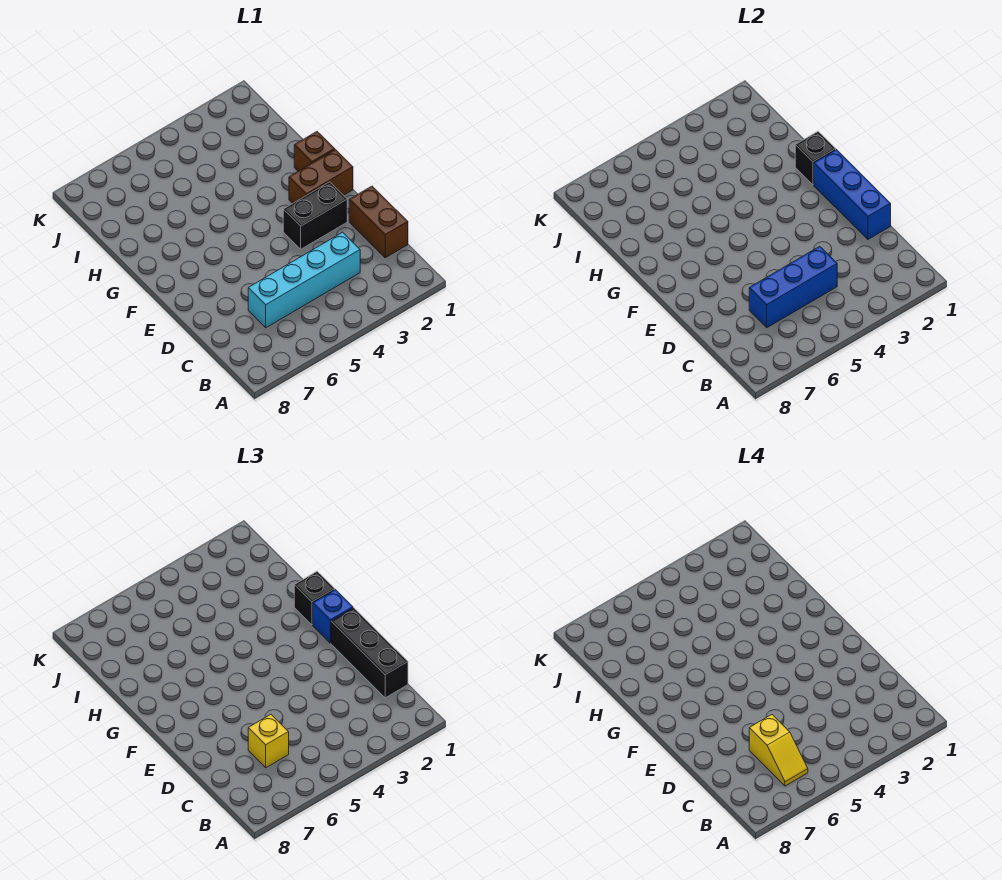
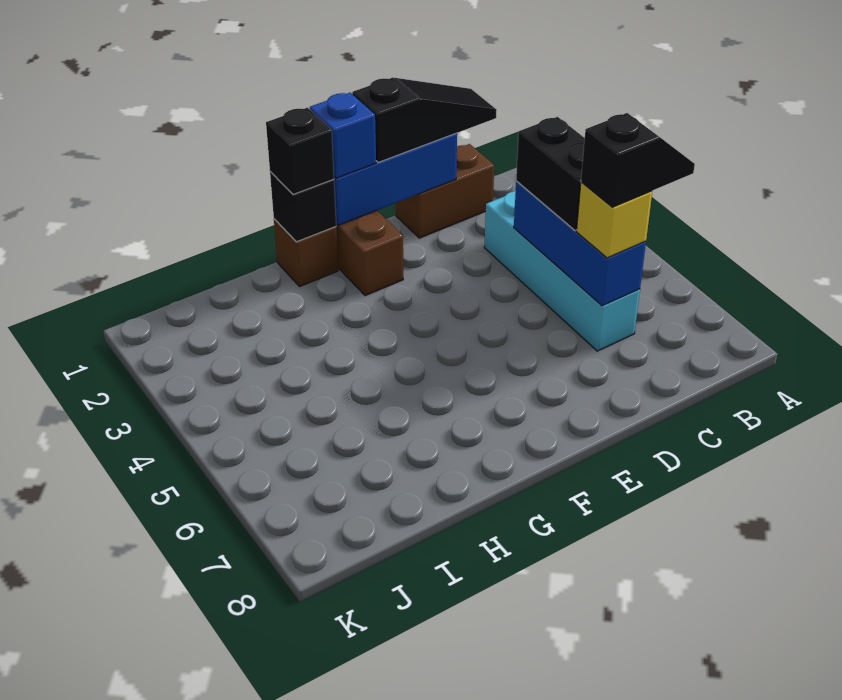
yellow 1x2 slope [749,715,808,786] -> black 1x2 slope [581,113,695,207]
black 1x3 brick [331,608,408,698] -> black 1x3 slope [352,78,497,162]
black 1x2 brick [283,182,347,249] -> black 1x2 brick moved to [516,117,585,231]

